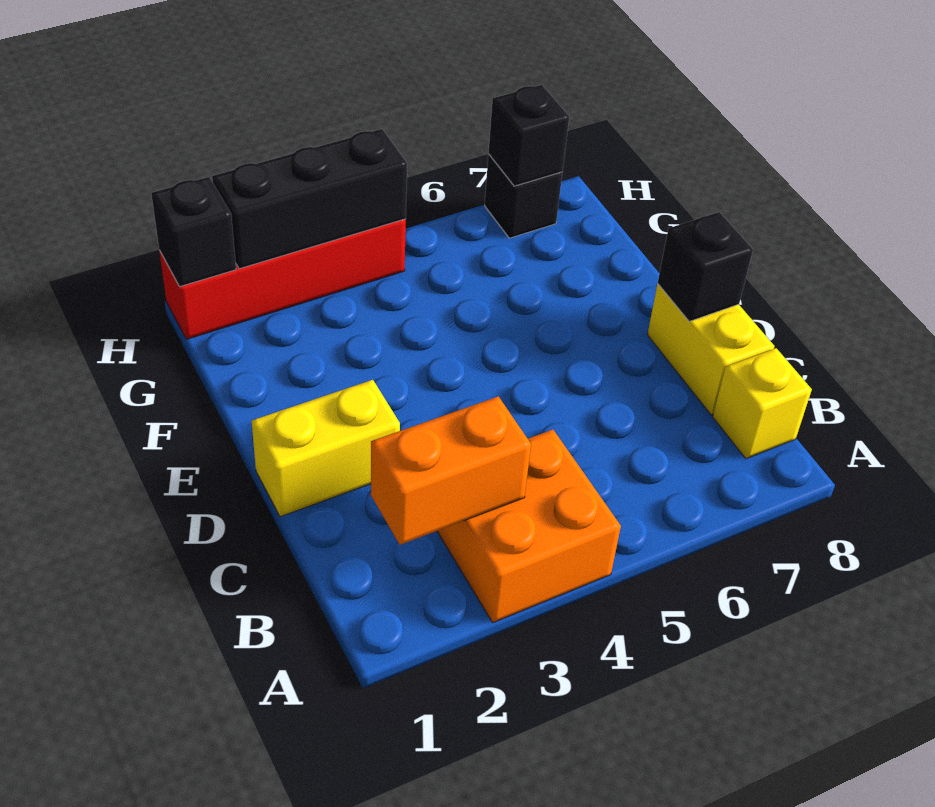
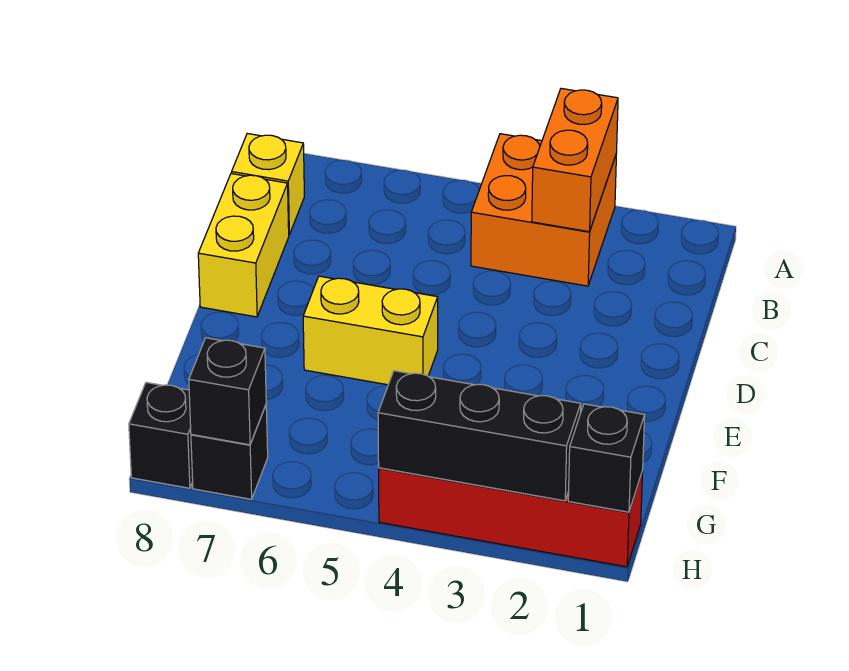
orange 1x2 brick [371,396,531,545] -> orange 1x2 brick turned to [532,88,618,232]
yellow 1x2 brick [252,380,400,517] -> yellow 1x2 brick moved to [303,276,438,385]
black 1x1 brick [658,212,753,321] -> black 1x1 brick moved to [129,382,193,488]

